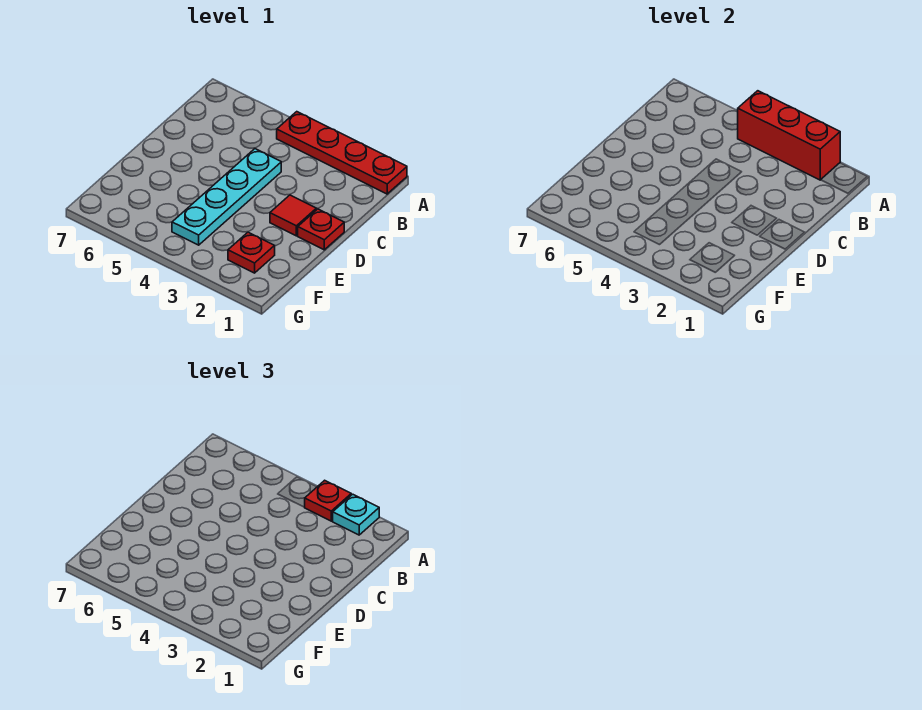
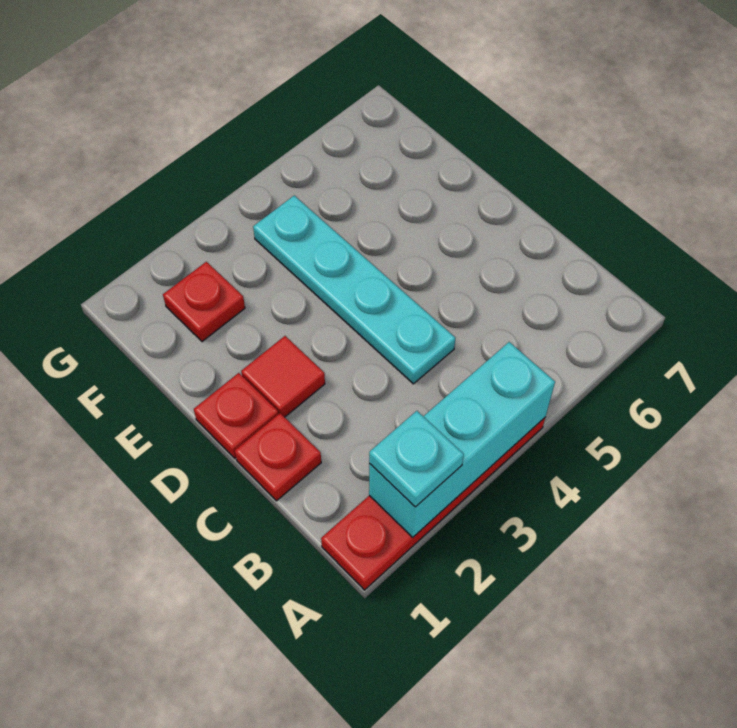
red 1x3 brick [738,91,840,180] -> cyan 1x3 brick [369,342,555,538]
red 1x1 plate [305,480,351,521] -> red 1x1 plate moved to [235,413,321,501]

